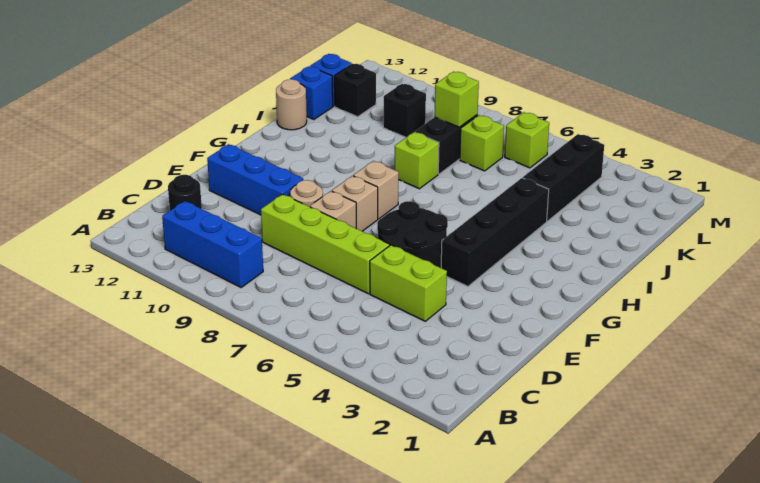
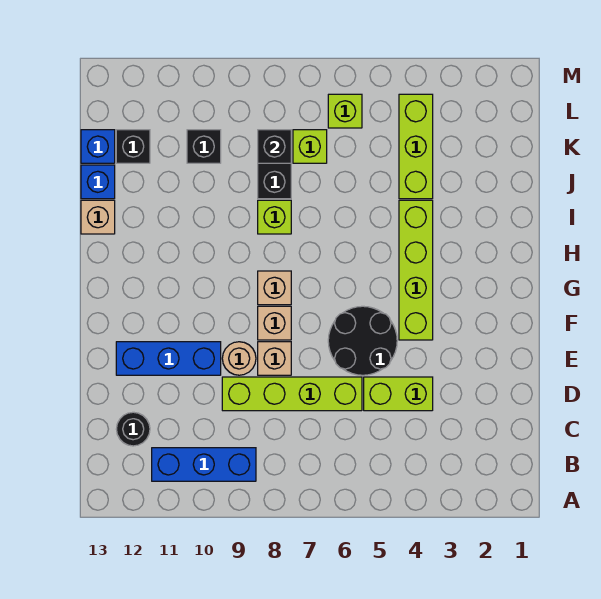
black 1x4 brick [441,178,549,286] -> lime 1x4 brick [399,200,433,340]
tan 1x1 round brick [276,79,307,130] -> tan 1x1 brick [81,200,115,234]
black 1x3 brick [523,134,604,221] -> lime 1x3 brick [399,94,433,199]
lime 1x1 brick [435,72,479,127] -> black 1x1 brick [258,130,291,163]

